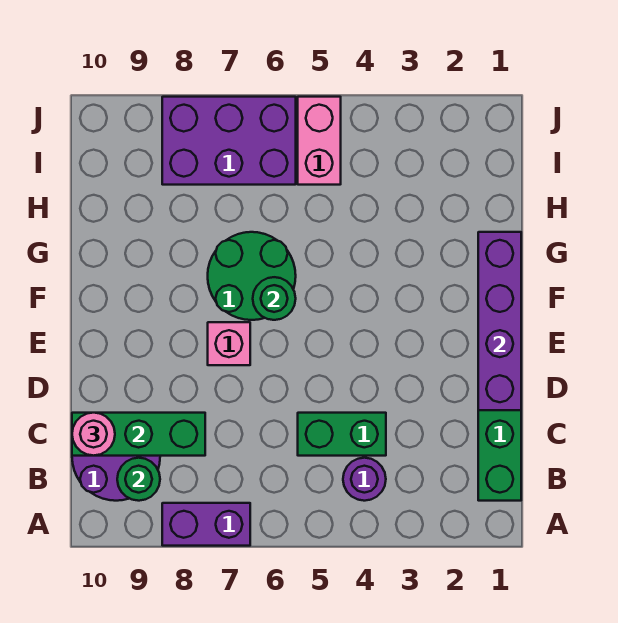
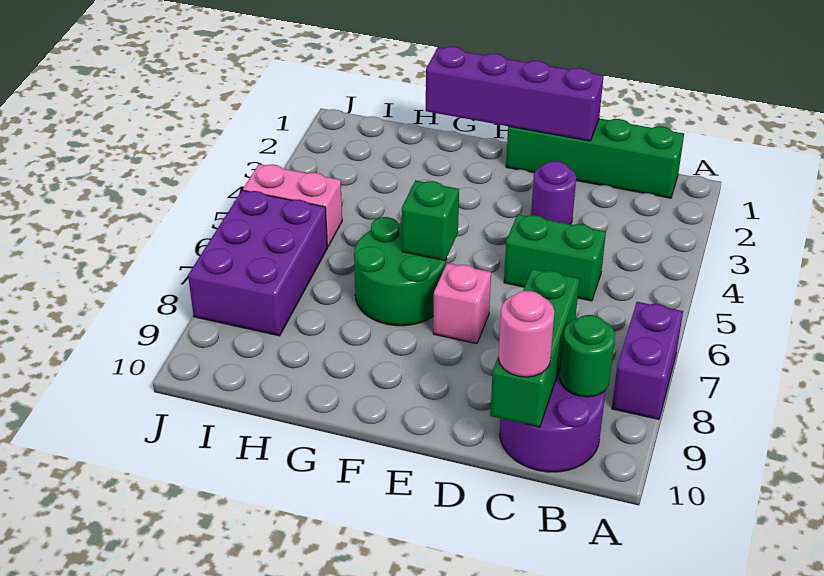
purple 1x1 round brick [343,458,386,501] -> purple 1x1 round brick moved to [531,161,576,224]
green 1x2 brick [298,413,386,456] -> green 1x2 brick turned to [504,214,606,301]
green 1x1 round brick [253,277,296,320] -> green 1x1 brick [402,181,459,260]

